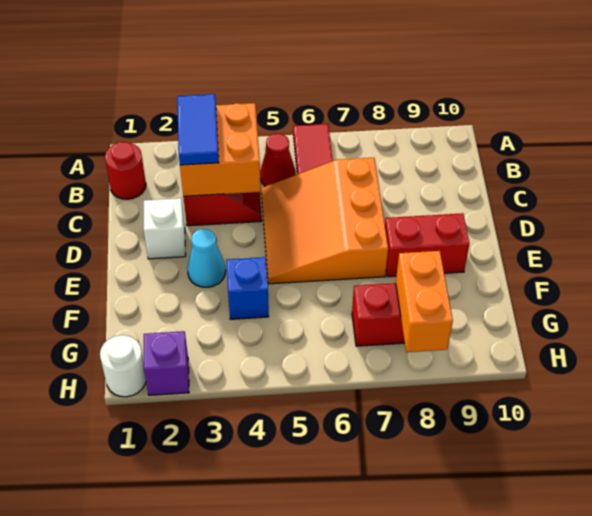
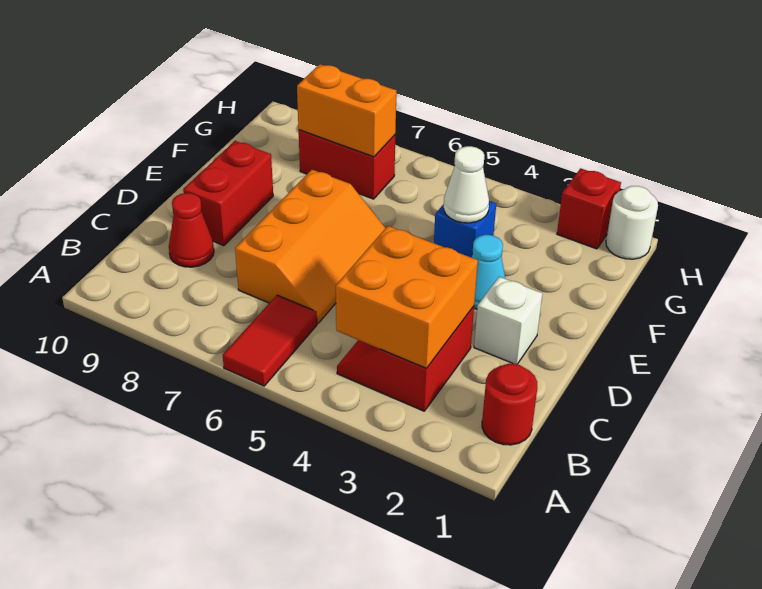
blue 1x2 tile [177,94,219,165] -> none
red 1x1 cone [260,134,296,186] -> red 1x1 cone moved to [169,193,214,267]
orange 3x3 slope [261,158,388,284] -> orange 2x3 slope [235,170,385,323]
red 1x2 brick [385,213,469,277] -> red 1x2 brick turned to [183,141,273,246]
none -> white 1x1 cone [444,146,489,223]
orange 1x2 brick [396,251,453,352] -> orange 1x2 brick turned to [297,64,396,157]
purple 1x1 brick [144,331,189,395] -> red 1x1 brick [557,168,621,249]

